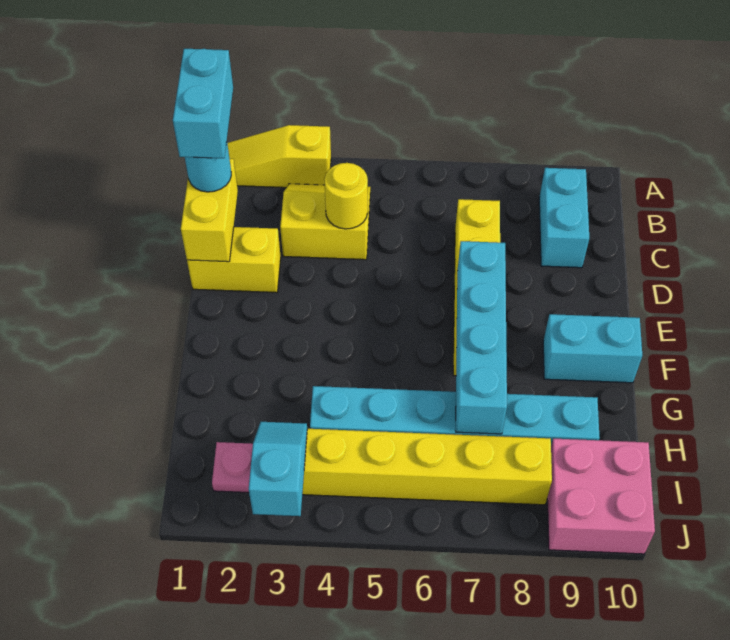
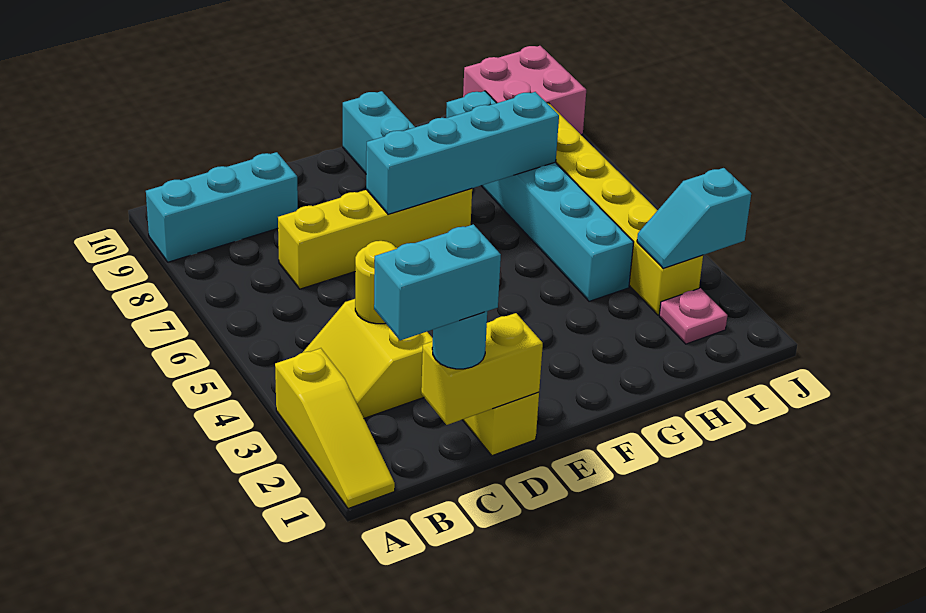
cyan 1x2 brick [539,168,589,268] -> cyan 1x3 brick [146,152,298,262]

